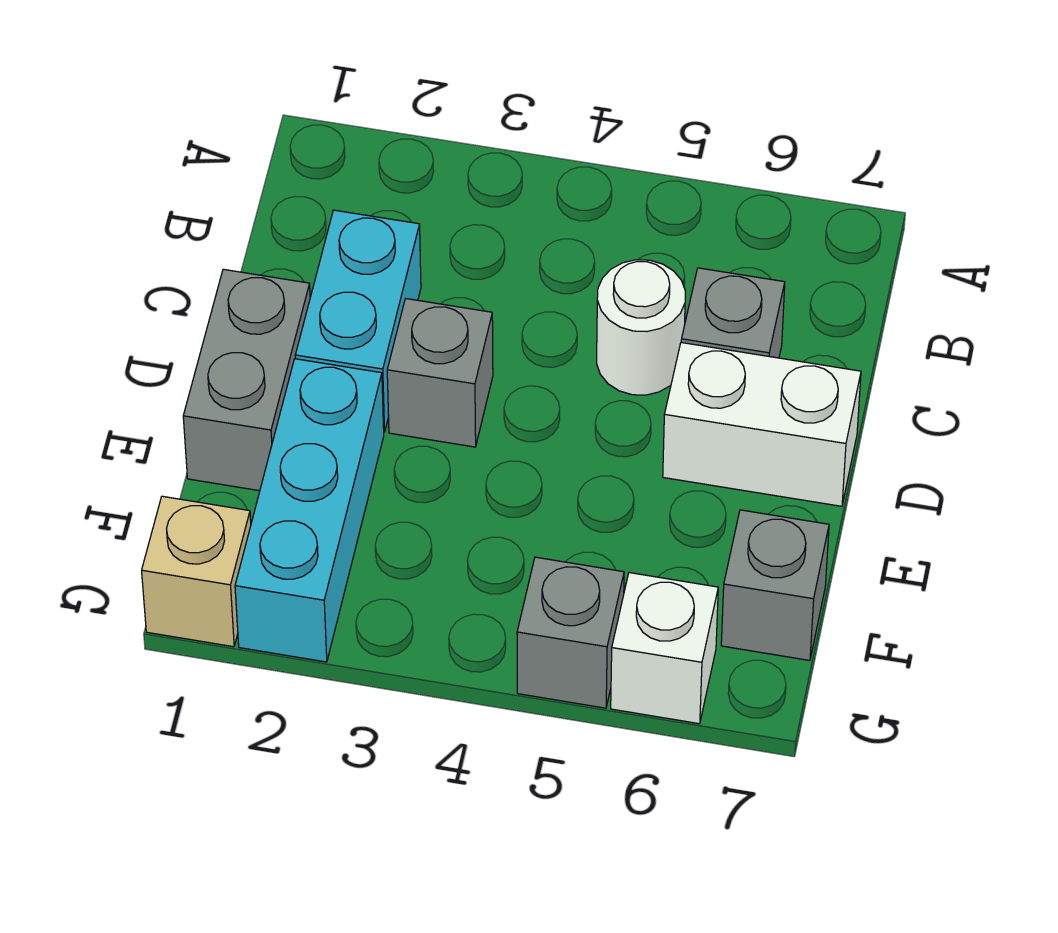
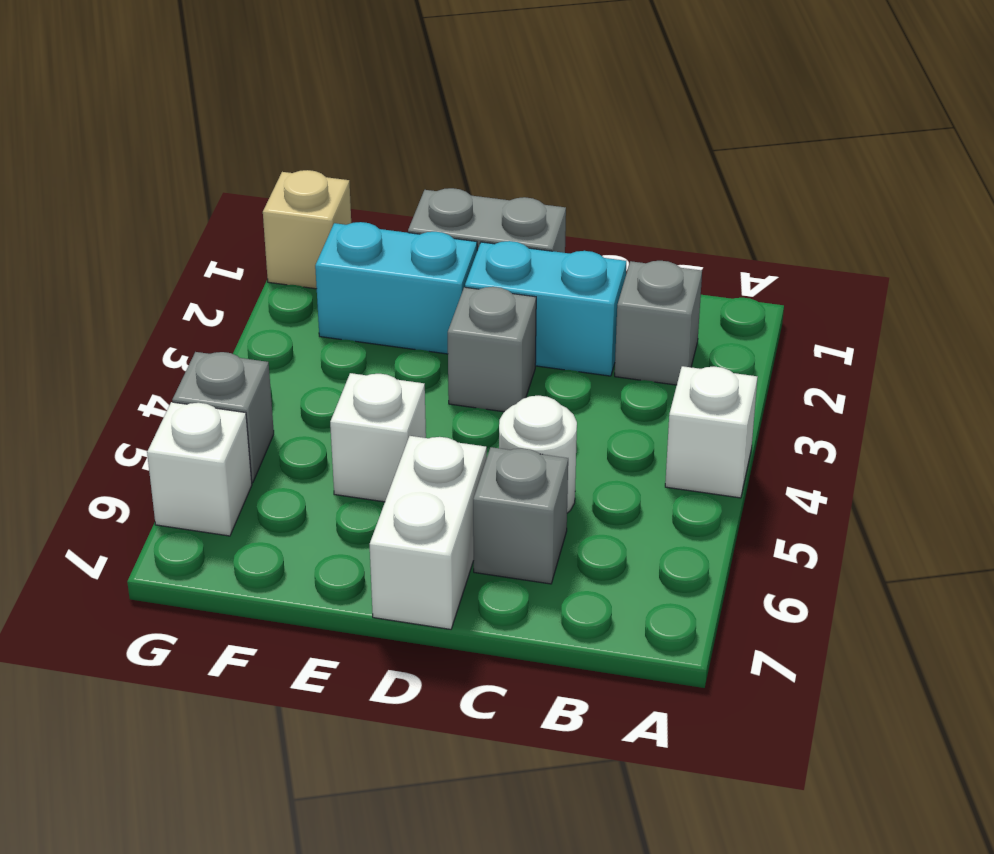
none -> white 1x1 brick [665,366,757,498]
cyan 1x3 brick [235,359,384,662] -> cyan 1x2 brick [315,222,477,354]
none -> white 1x1 brick [330,373,426,502]
grey 1x1 brick [721,510,829,660] -> grey 1x1 brick moved to [615,261,702,385]

